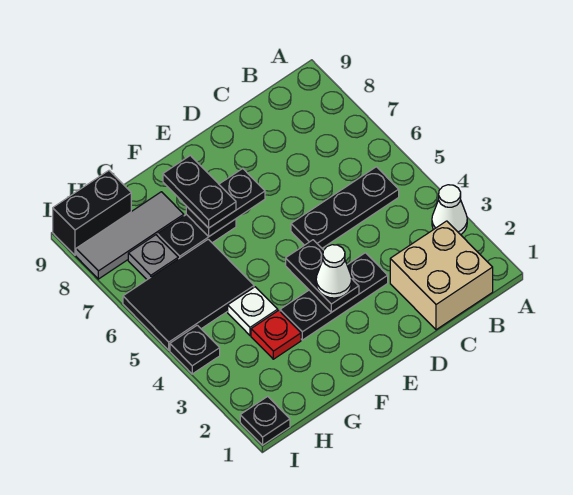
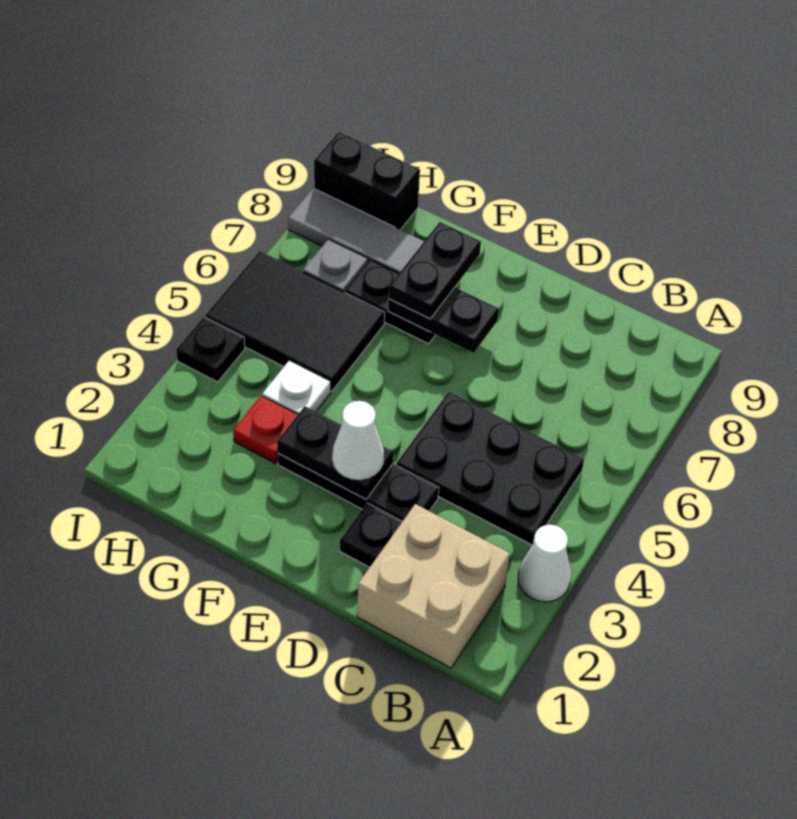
black 1x3 plate [291,167,399,248] -> black 2x3 plate [396,392,584,545]
black 1x2 plate [286,240,359,312] -> black 1x2 plate turned to [277,406,393,499]
black 1x1 plate [240,396,290,445] -> black 1x1 plate moved to [340,503,402,567]

